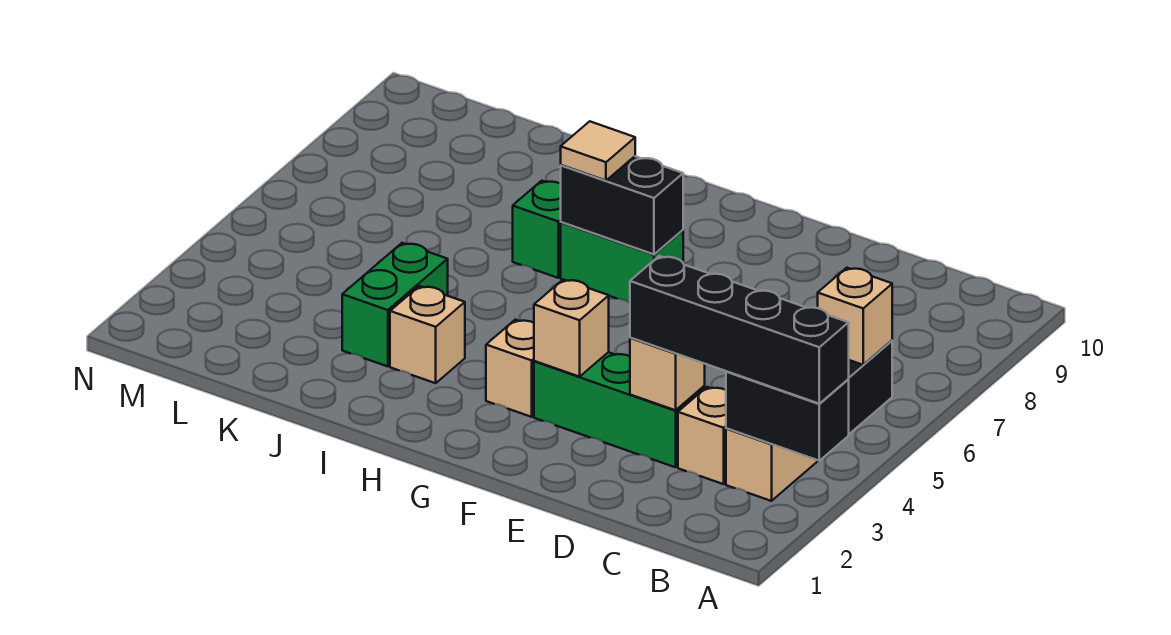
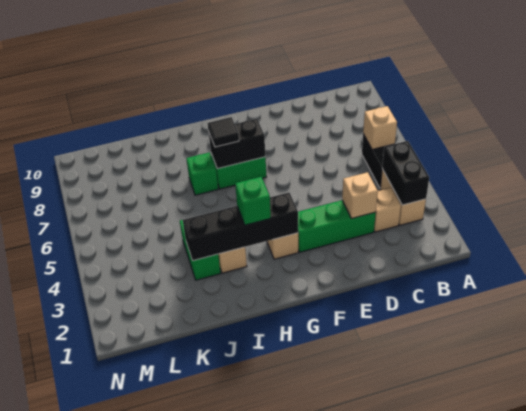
black 1x2 brick [726,371,849,461] -> black 1x2 brick turned to [382,141,429,205]
black 1x4 brick [630,256,849,404] -> black 1x4 brick moved to [183,192,298,261]
tan 1x1 brick [534,279,609,377] -> none
none -> green 1x1 brick [235,177,271,225]
tan 1x1 tile [561,121,635,181] -> black 1x1 tile [208,117,239,147]

